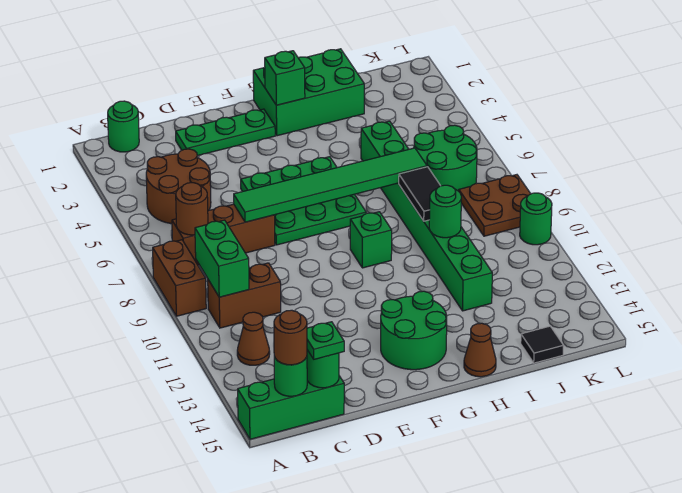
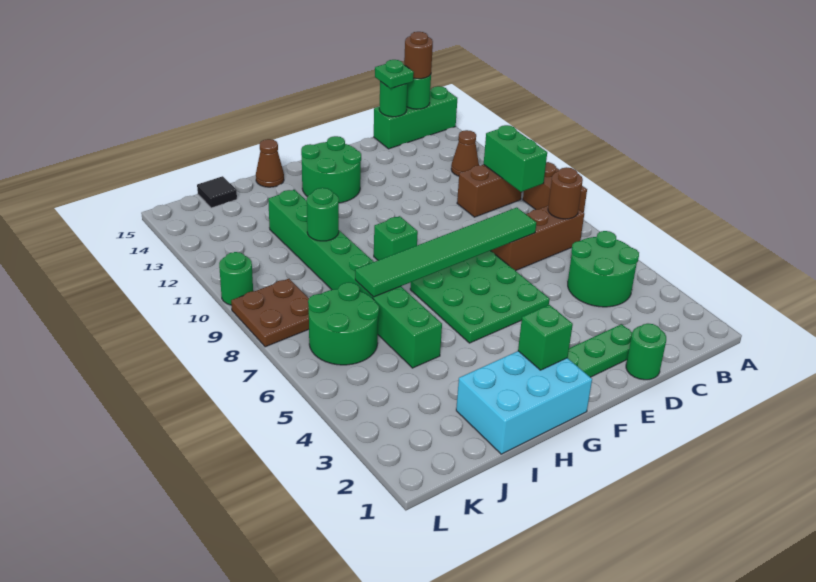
green 1x1 round brick [108,101,139,152] -> green 1x1 round brick moved to [626,324,666,380]
brown 2x2 round brick [146,149,211,224] -> green 2x2 round brick [568,231,639,307]
green 2x3 brick [253,49,364,136] -> cyan 2x3 brick [456,351,592,454]
black 1x2 tile [399,167,440,221] -> none

